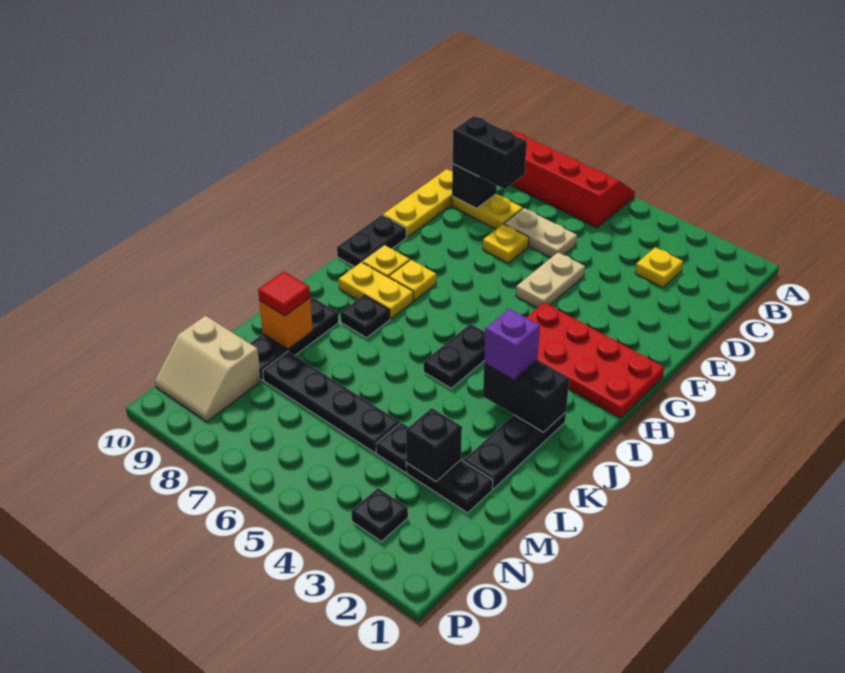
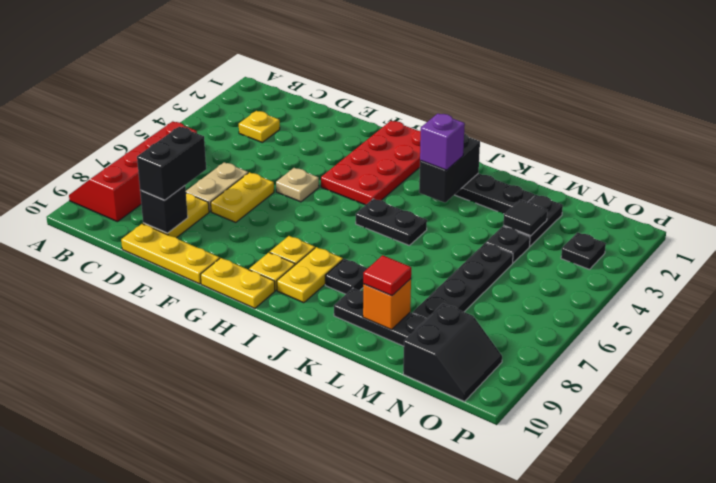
tan 1x2 plate [516,252,585,308] -> tan 1x1 plate [276,168,319,202]
yellow 1x1 plate [483,224,529,263] -> yellow 1x2 plate [211,172,274,222]
black 1x2 plate [337,215,406,267] -> yellow 1x2 plate [201,258,275,308]
black 1x1 brick [406,408,462,482] -> black 1x1 tile [503,200,548,236]
tan 2x2 slope [155,316,261,422] -> black 2x2 slope [403,303,502,401]

